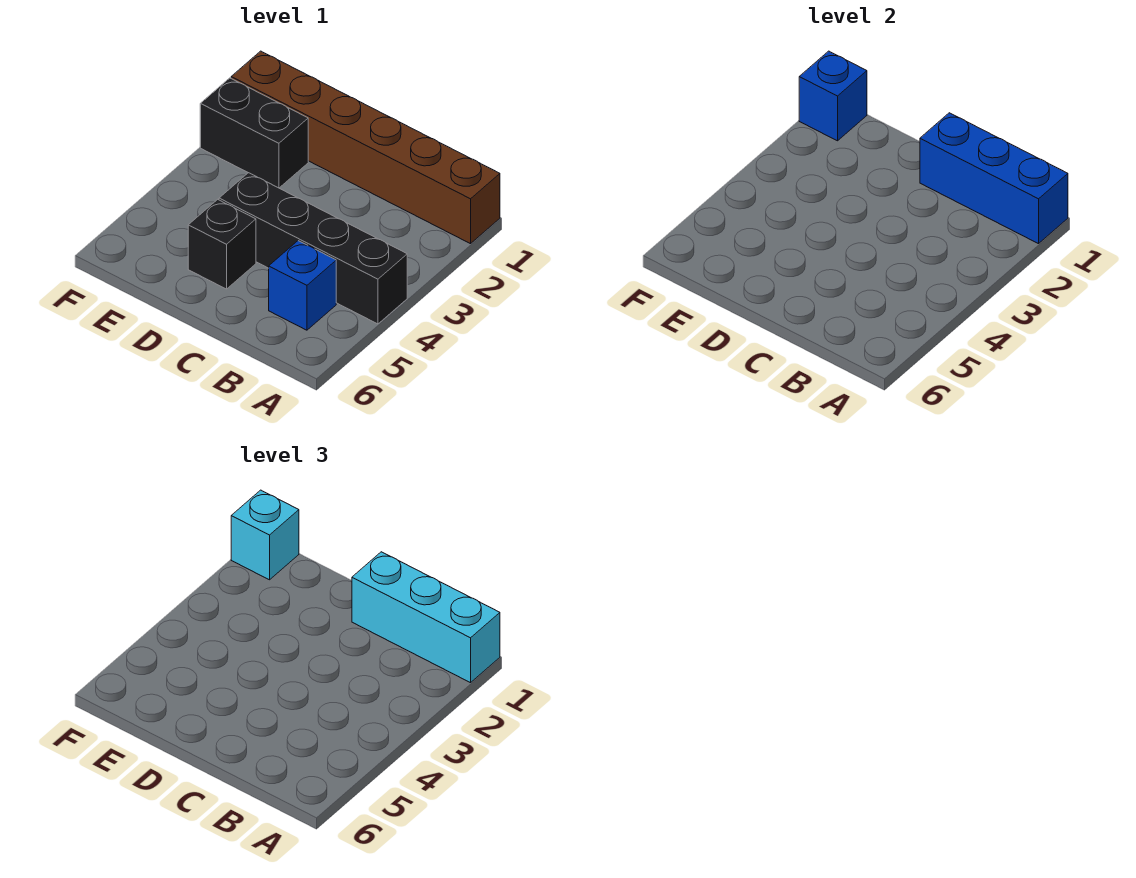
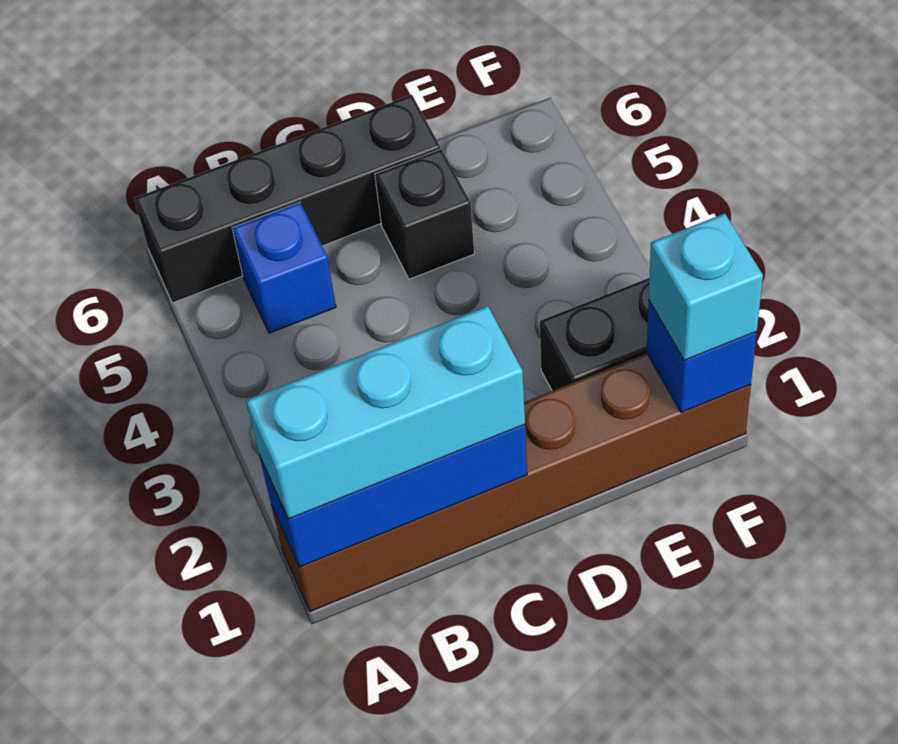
black 1x4 brick [219,173,407,324] -> black 1x4 brick moved to [134,95,440,303]

